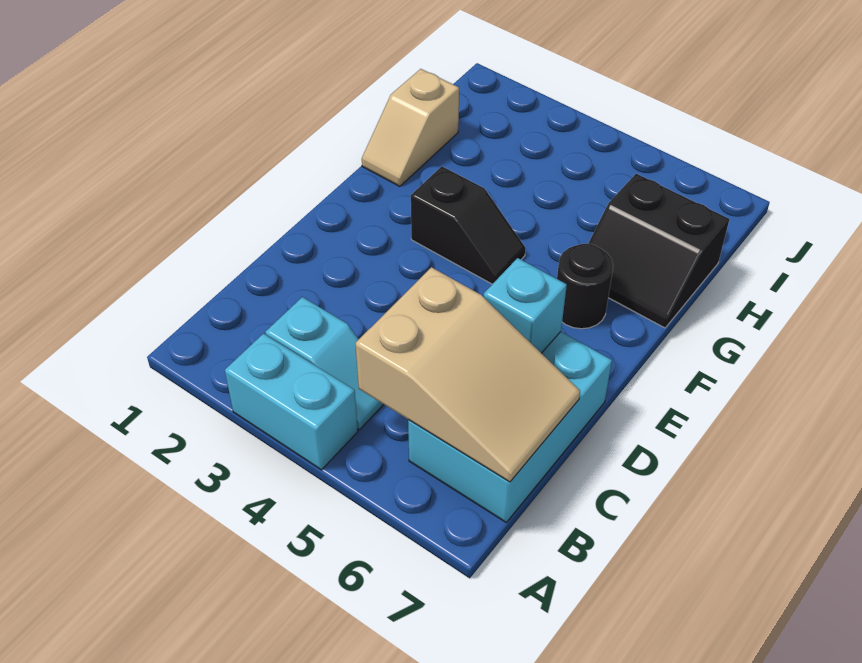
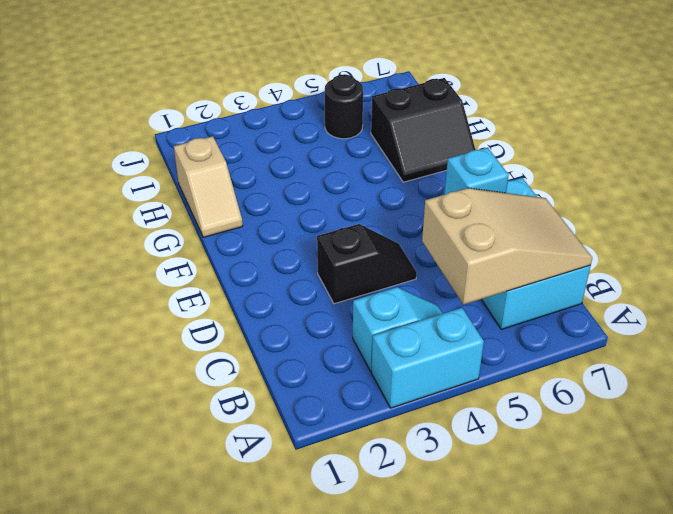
black 1x2 slope [411,166,526,284] -> black 1x2 slope moved to [317,224,417,304]
black 1x1 round brick [557,244,613,329] -> black 1x1 round brick moved to [325,74,363,139]

